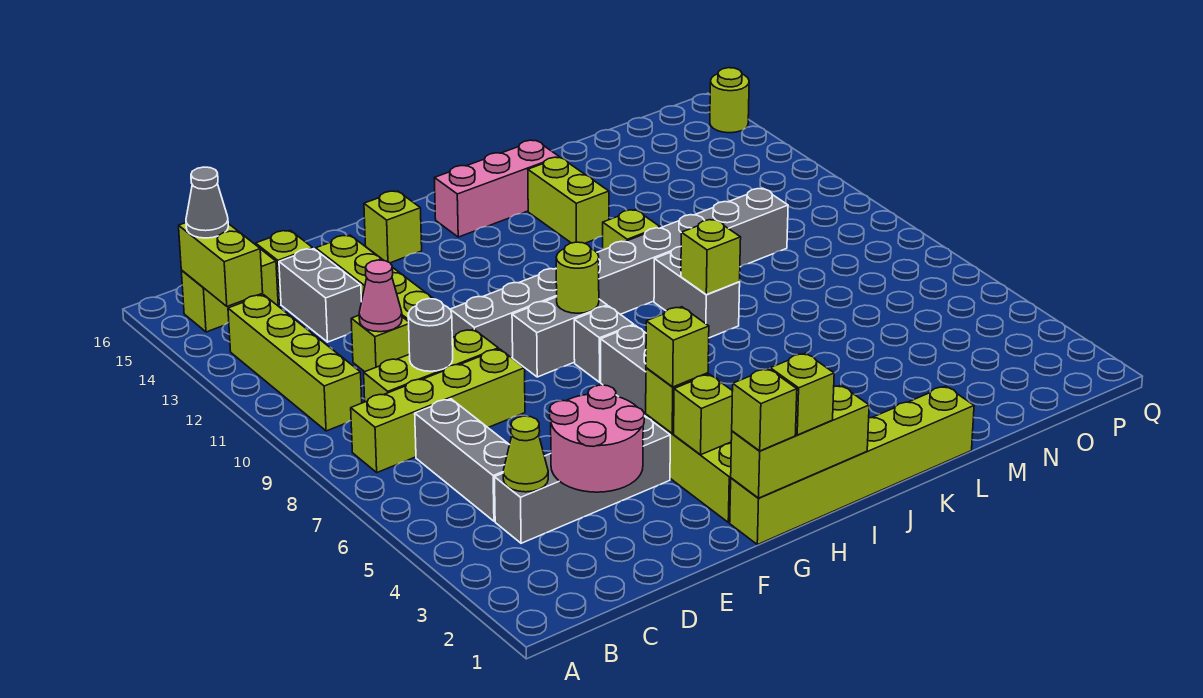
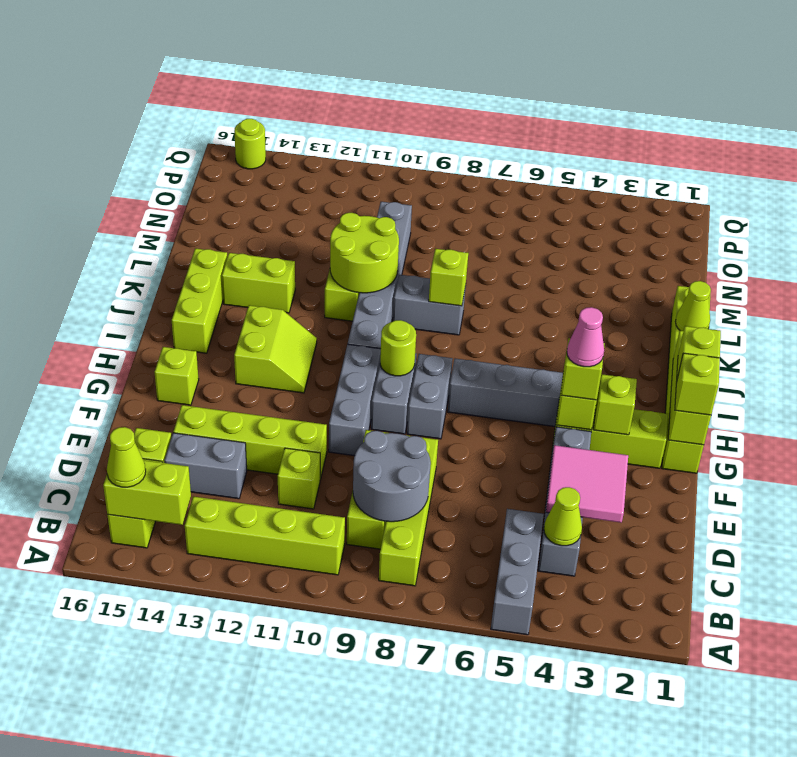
grey 1x1 cone [186,167,228,238] -> lime 1x1 cone [107,427,146,487]
grey 1x3 brick [415,399,509,521] -> grey 1x3 brick turned to [491,509,544,635]
pink 2x2 round brick [550,385,644,492] -> pink 2x2 tile [546,445,628,523]
grey 1x1 round brick [408,299,453,371] -> grey 2x2 round brick [353,431,431,522]
pink 1x1 cone [359,260,402,332] -> pink 1x1 cone moved to [567,307,604,367]
grey 1x1 brick [574,306,634,382] -> grey 1x2 brick [407,354,453,439]
none -> lime 2x2 slope [234,305,317,393]
pink 1x3 brick [434,140,559,237] -> lime 1x3 brick [172,248,227,353]
none -> lime 1x1 cone [675,281,711,331]
none -> lime 2x2 round brick [330,213,399,293]

